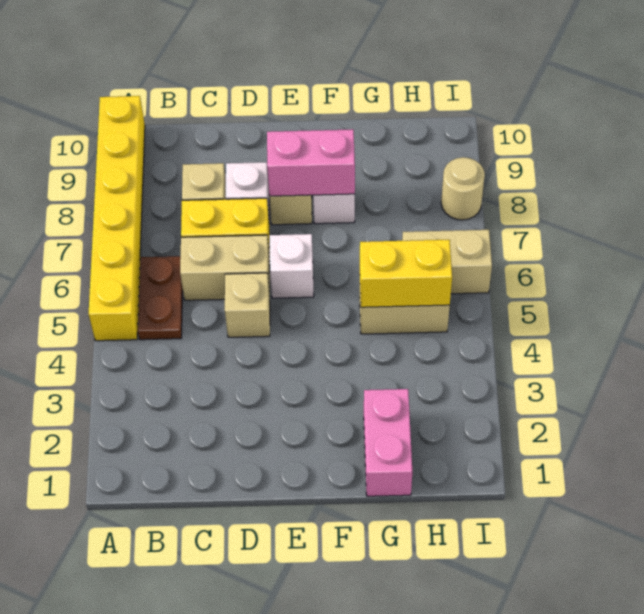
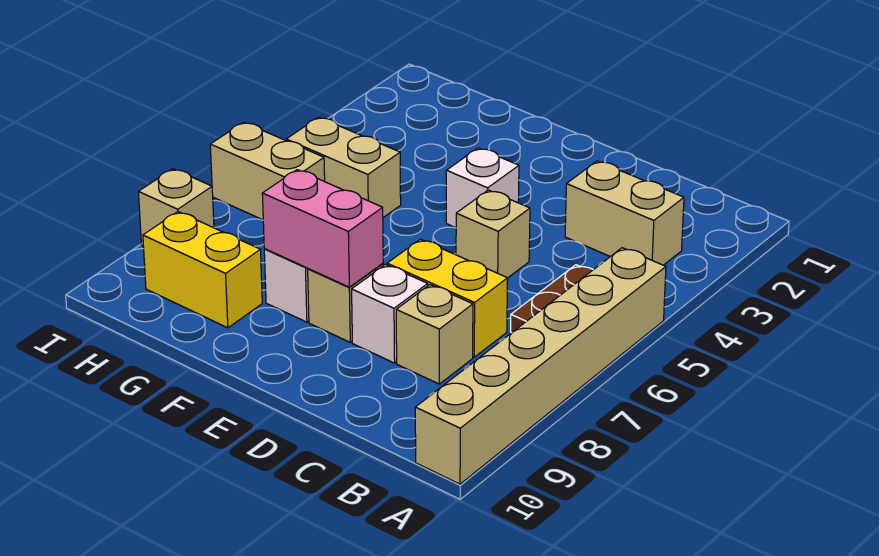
yellow 1x6 brick [89,96,145,341] -> tan 1x6 brick [415,248,666,484]
tan 1x2 brick [180,235,270,300] -> tan 1x2 brick moved to [565,161,684,265]
white 1x1 brick [270,234,314,298] -> white 1x1 brick moved to [446,148,519,228]
pink 1x2 brick [364,389,412,496] -> none
yellow 1x2 brick [360,240,452,307] -> yellow 1x2 brick moved to [143,212,262,328]
tan 1x1 round brick [441,157,485,220] -> tan 1x1 brick [138,169,214,245]

